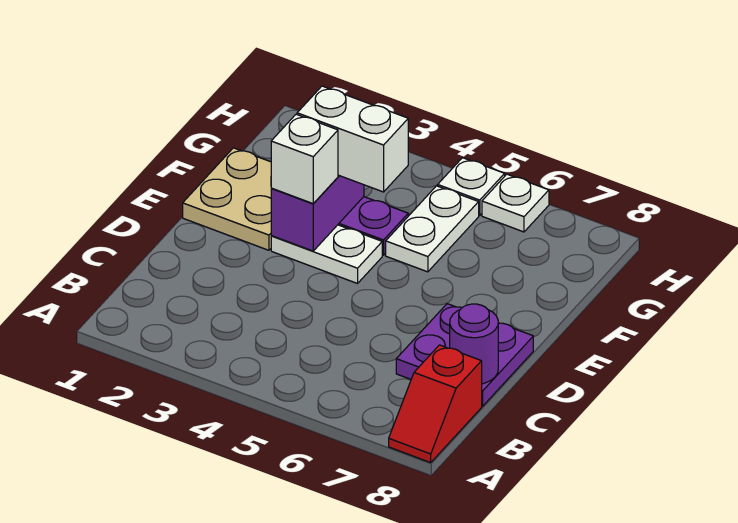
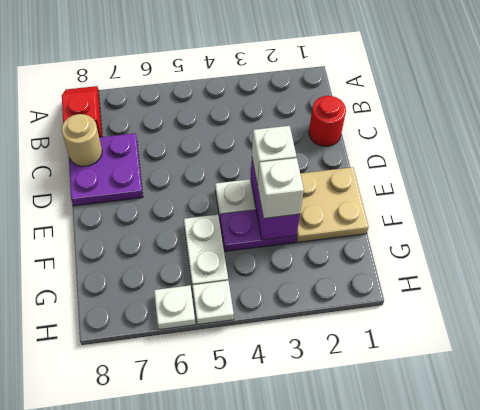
none -> red 1x1 round brick [309,96,346,146]
purple 1x1 round brick [450,304,498,384] -> tan 1x1 round brick [62,114,102,166]
white 1x2 brick [297,86,408,192] -> white 1x1 brick [257,158,304,218]

